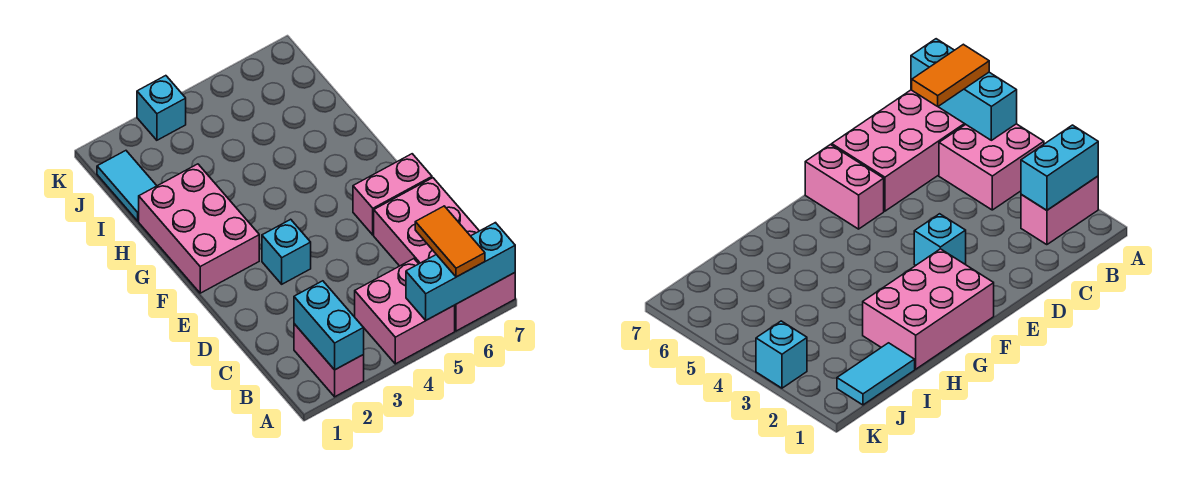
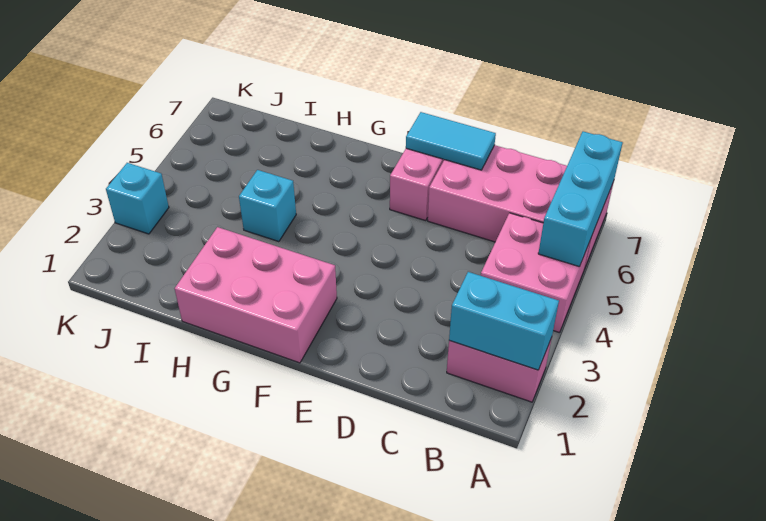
orange 1x2 tile [415,206,485,277] -> none
cyan 1x1 brick [262,219,311,284] -> cyan 1x1 brick moved to [239,170,296,242]
cyan 1x2 tile [97,151,157,221] -> cyan 1x2 tile moved to [406,112,496,170]

